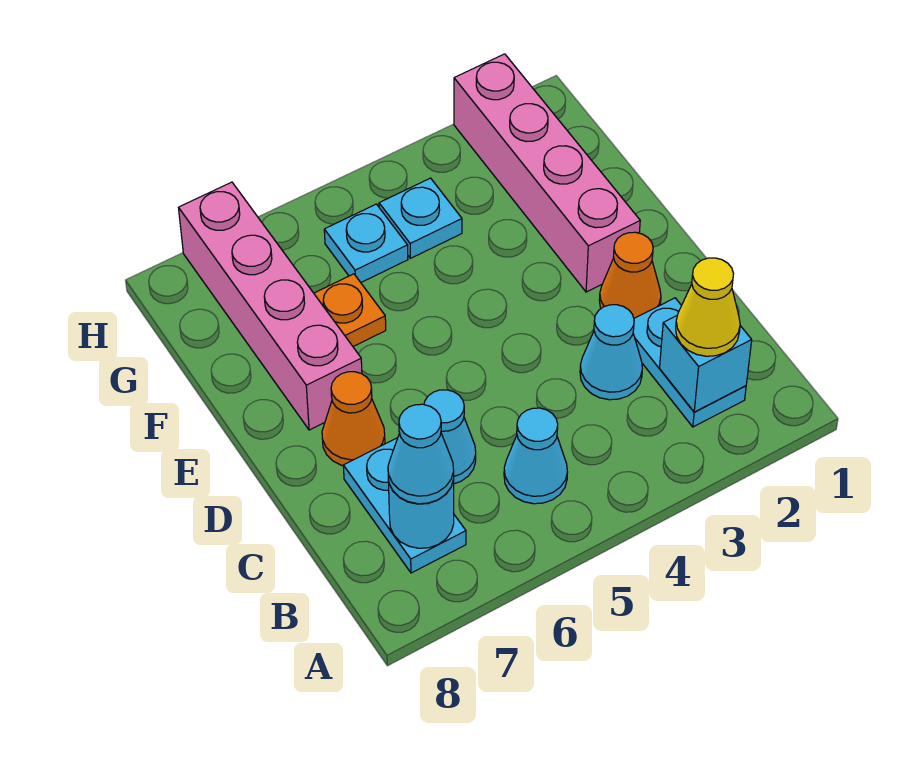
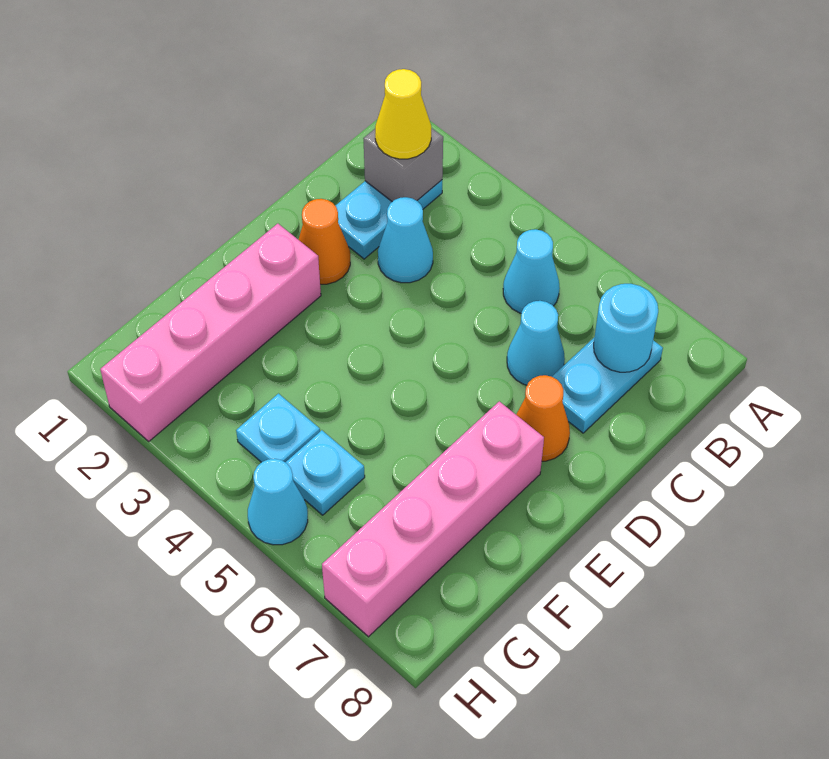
cyan 1x1 brick [660,316,752,412] -> grey 1x1 brick [363,128,443,202]
cyan 1x1 cone [388,404,454,504] -> cyan 1x1 cone moved to [248,459,308,545]
orange 1x1 plate [314,274,386,346] -> none

